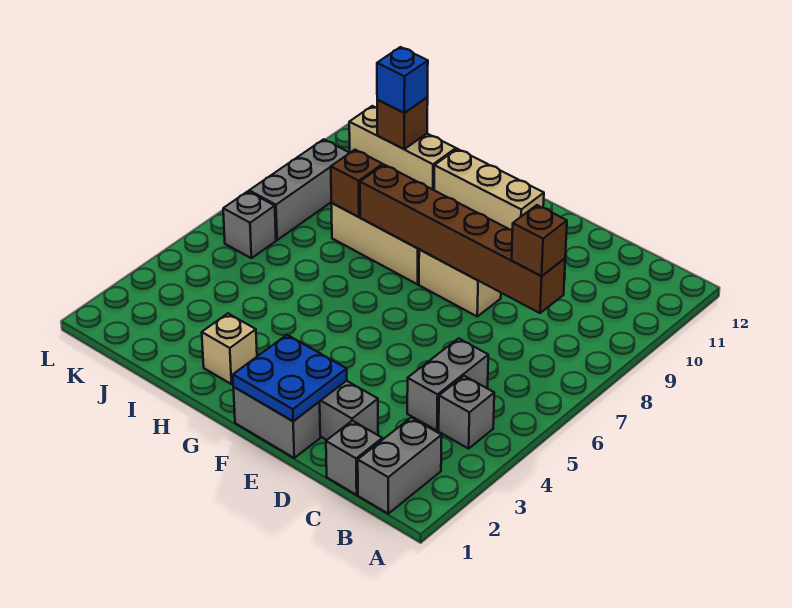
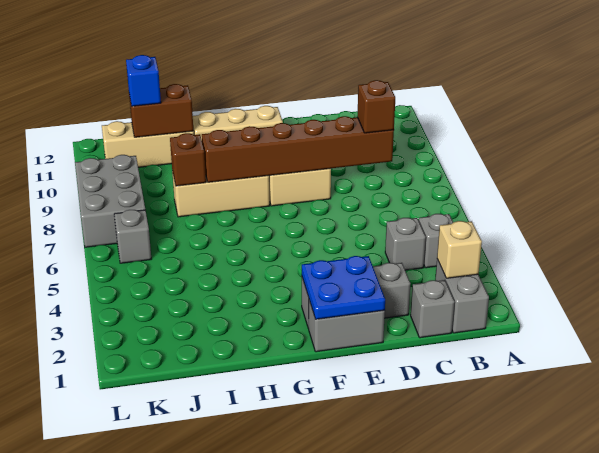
grey 1x2 brick [407,338,488,431] -> grey 1x1 brick [385,218,426,270]
tan 1x1 brick [202,313,257,384] -> tan 1x1 brick moved to [437,221,482,278]
brown 1x1 brick [377,98,428,149] -> brown 1x2 brick [129,84,193,137]
grey 1x3 brick [249,139,350,240] -> grey 2x3 brick [75,155,145,247]

